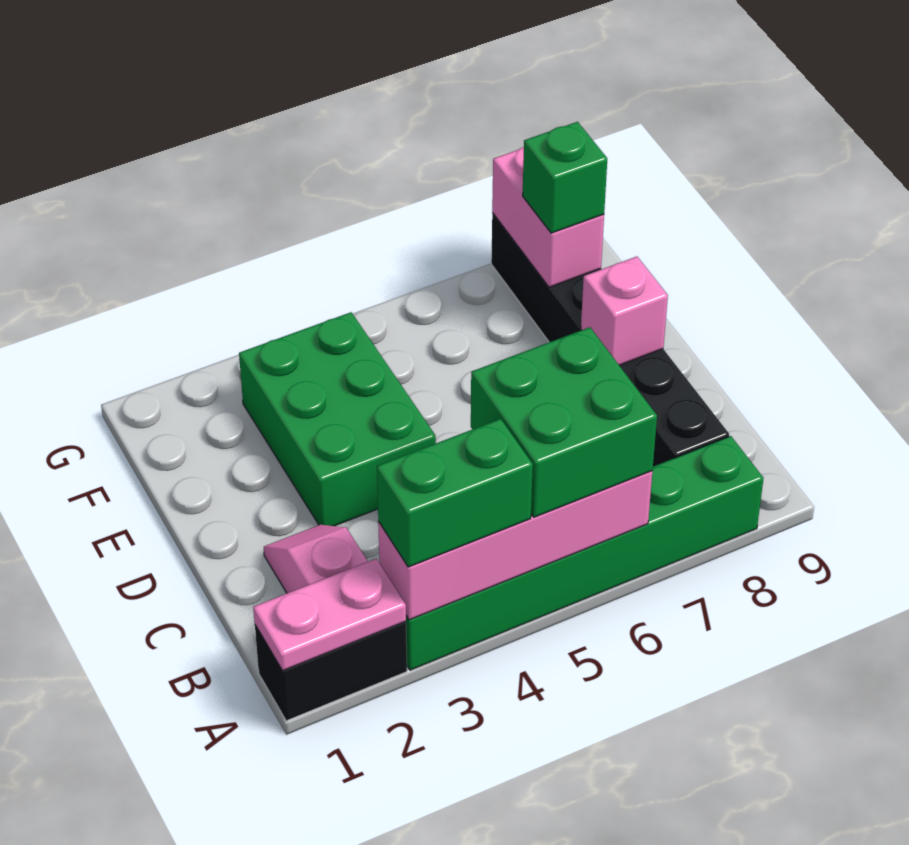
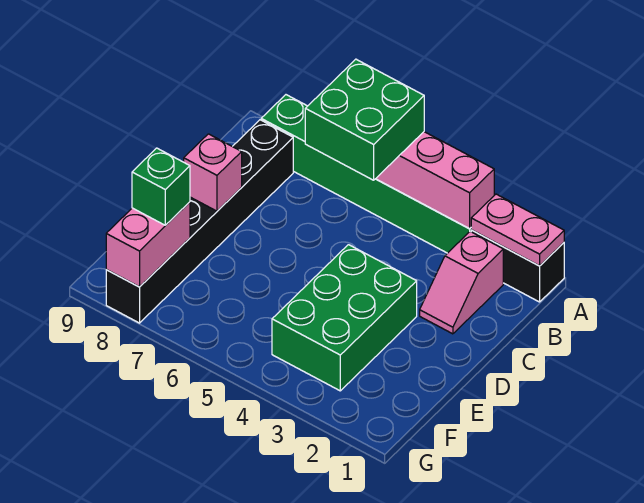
green 1x2 brick [377,419,533,567] -> none

